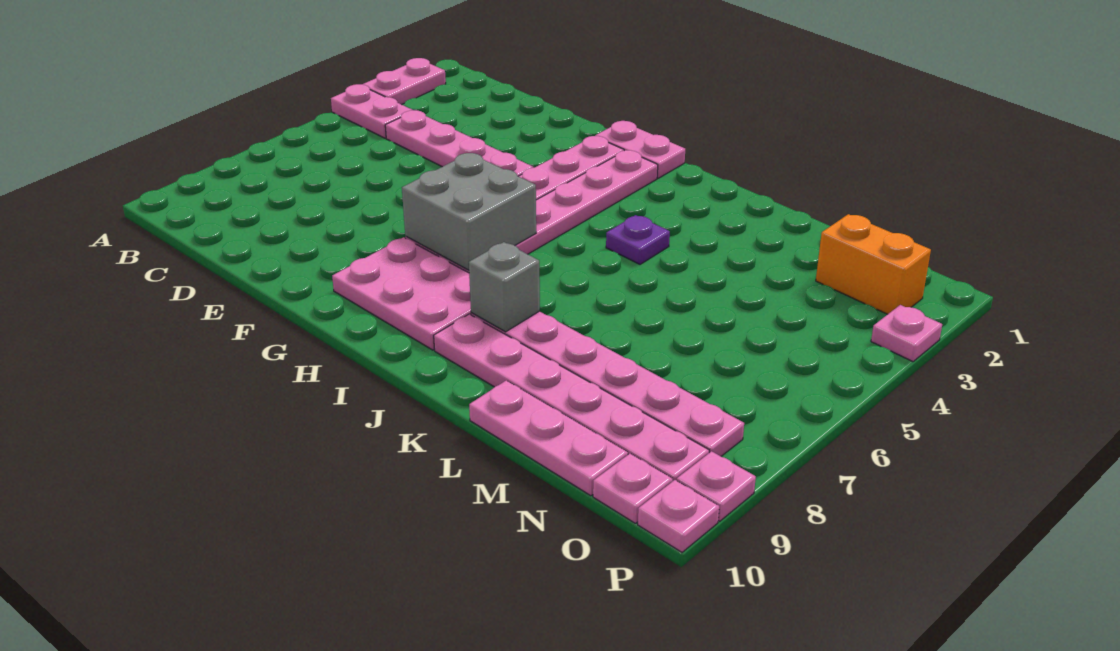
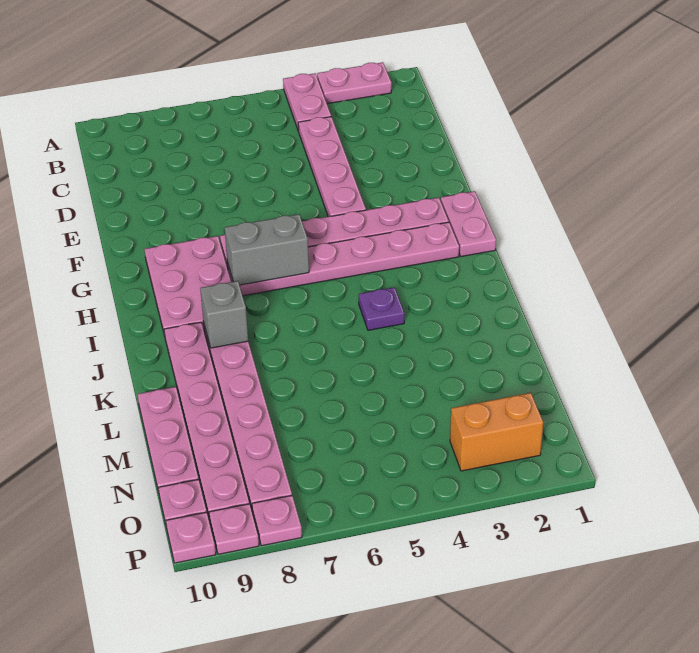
grey 2x2 brick [402,153,536,270] -> grey 1x2 brick [225,214,309,285]
orange 1x2 brick [816,214,931,314] -> orange 1x2 brick turned to [450,393,543,471]
pink 1x1 plate [871,305,942,362] -> pink 1x1 plate moved to [252,496,302,546]

